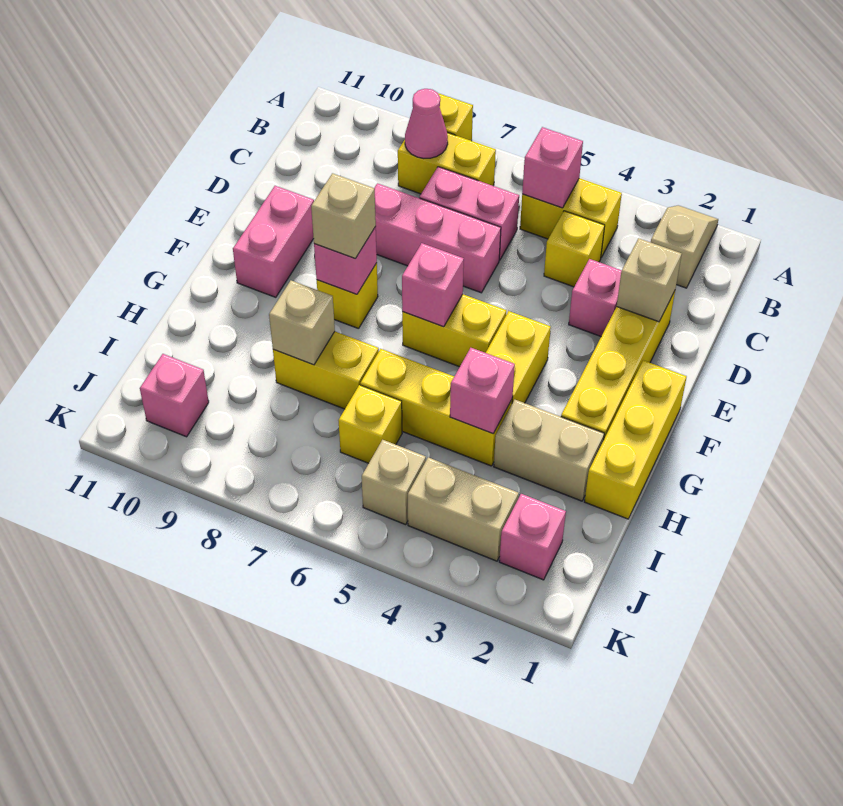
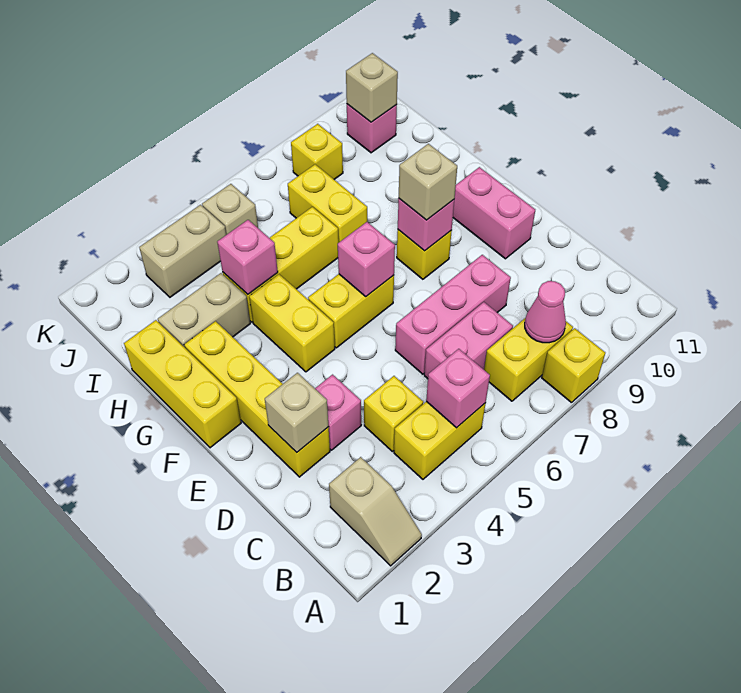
yellow 1x2 brick [273,332,379,409] -> yellow 1x2 brick turned to [288,164,367,242]
tan 1x1 brick [269,281,335,365] -> tan 1x1 brick moved to [346,53,398,122]
yellow 1x1 brick [338,385,402,463] -> yellow 1x1 brick moved to [291,124,343,179]
pink 1x1 brick [499,494,566,580] -> none

